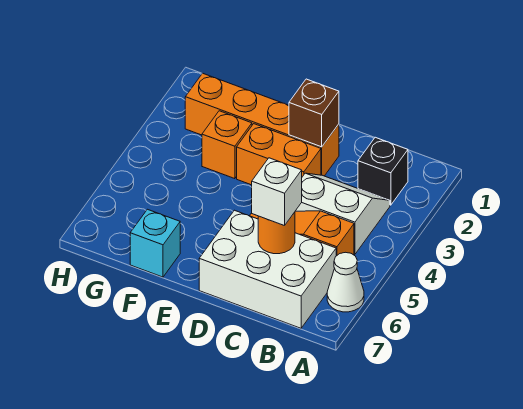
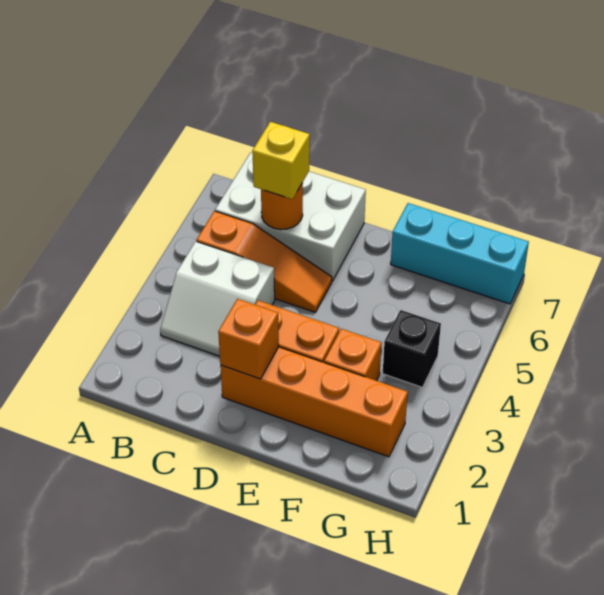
white 1x1 cone [327,252,364,312] -> none
black 1x1 brick [358,137,408,205] -> black 1x1 brick moved to [383,310,441,387]
white 1x1 brick [252,158,302,226] -> yellow 1x1 brick [252,122,310,199]
brown 1x1 brick [289,79,339,147] -> orange 1x1 brick [218,299,279,379]
cyan 1x1 brick [130,209,180,277] -> cyan 1x3 brick [391,203,529,304]

